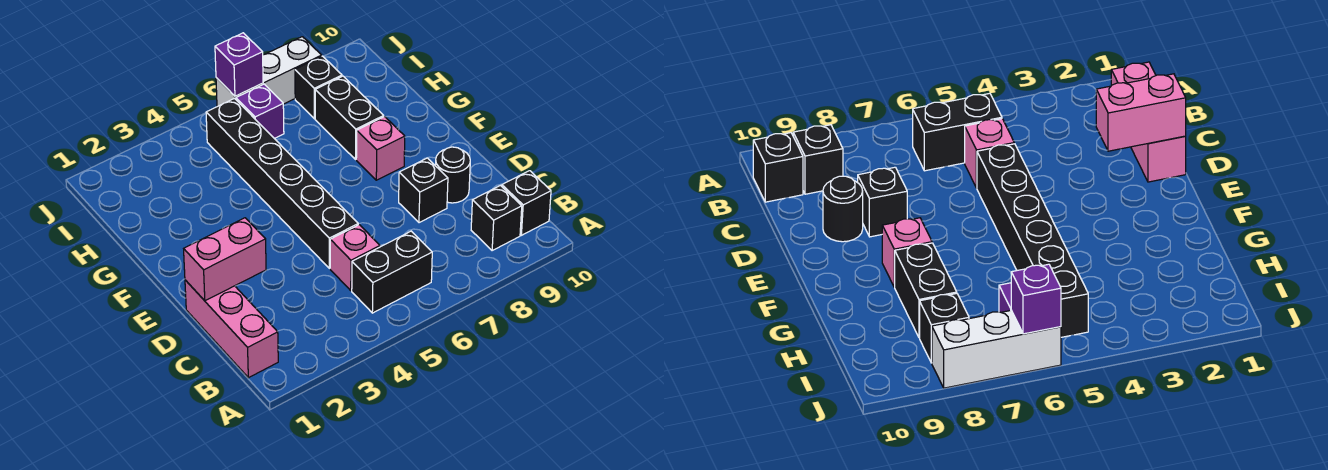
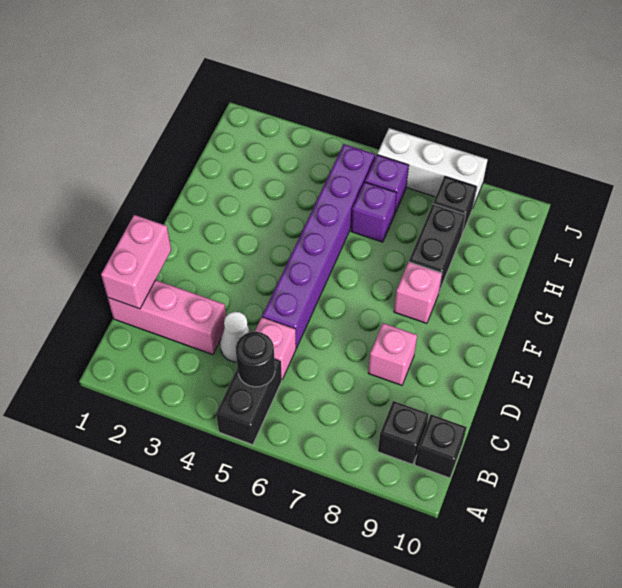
pink 1x3 brick [185,280,278,378] -> pink 1x3 brick turned to [108,280,226,355]
black 1x2 brick [352,231,432,313] -> black 1x2 brick turned to [216,359,282,445]
none -> white 1x1 cone [220,312,251,362]
pink 1x2 brick [184,218,266,301] -> pink 1x2 brick turned to [101,215,171,309]
black 1x6 brick [206,99,358,268] -> purple 1x6 brick [262,144,375,348]
black 1x1 brick [399,158,448,223] -> pink 1x1 brick [368,323,417,385]
black 1x1 round brick [435,147,470,203] -> black 1x1 round brick moved to [236,332,275,387]
purple 1x1 brick [215,33,263,96] -> purple 1x1 brick moved to [351,182,397,242]

